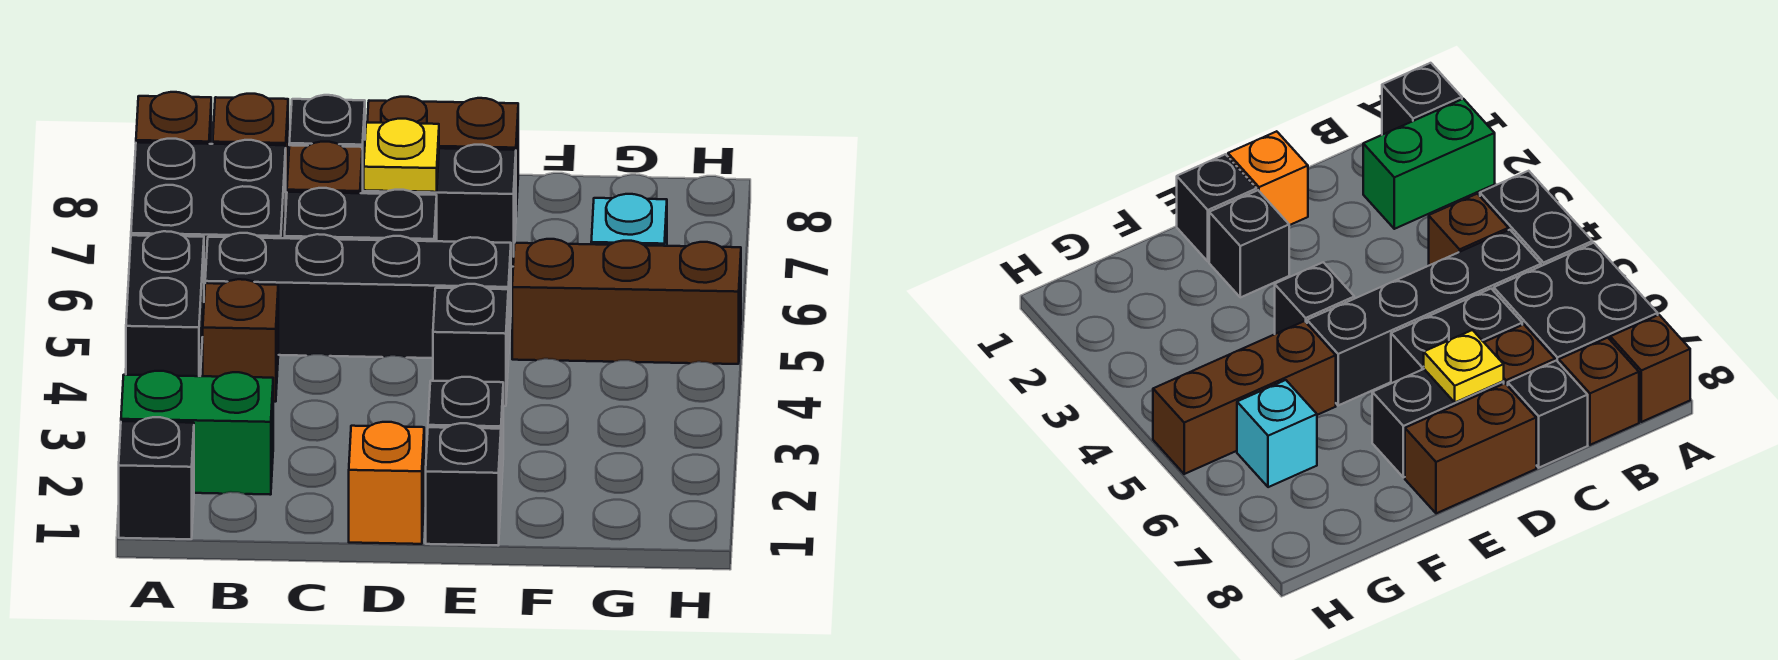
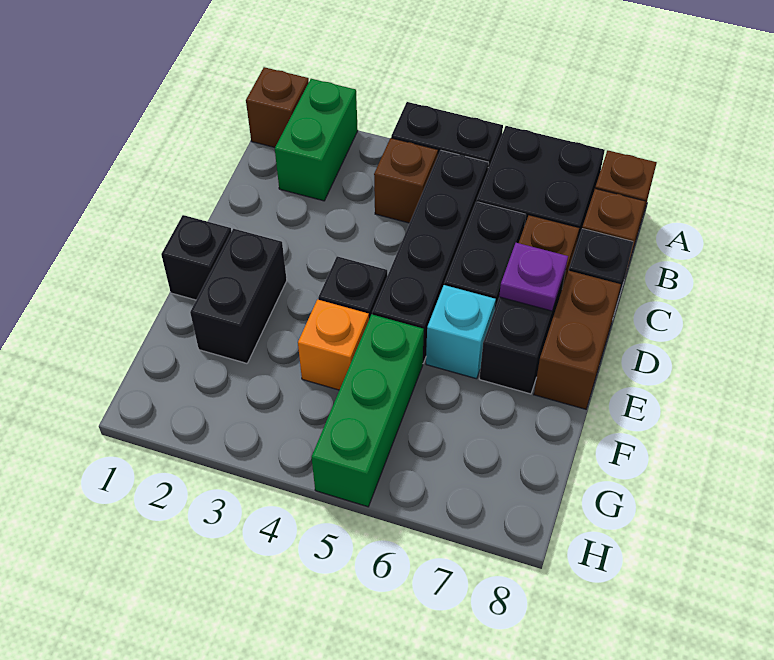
black 1x1 brick [119,417,194,539] -> brown 1x1 brick [246,67,309,147]
orange 1x1 brick [349,422,424,544] -> orange 1x1 brick moved to [298,300,369,390]
yellow 1x1 plate [364,119,439,192] -> purple 1x1 plate [499,243,568,311]
black 1x1 brick [428,377,503,491] -> black 1x2 brick [190,229,287,363]
brown 1x3 brick [512,239,741,364] -> green 1x3 brick [312,314,424,507]
cyan 1x1 brick [591,194,667,246] -> cyan 1x1 brick moved to [426,285,496,379]

